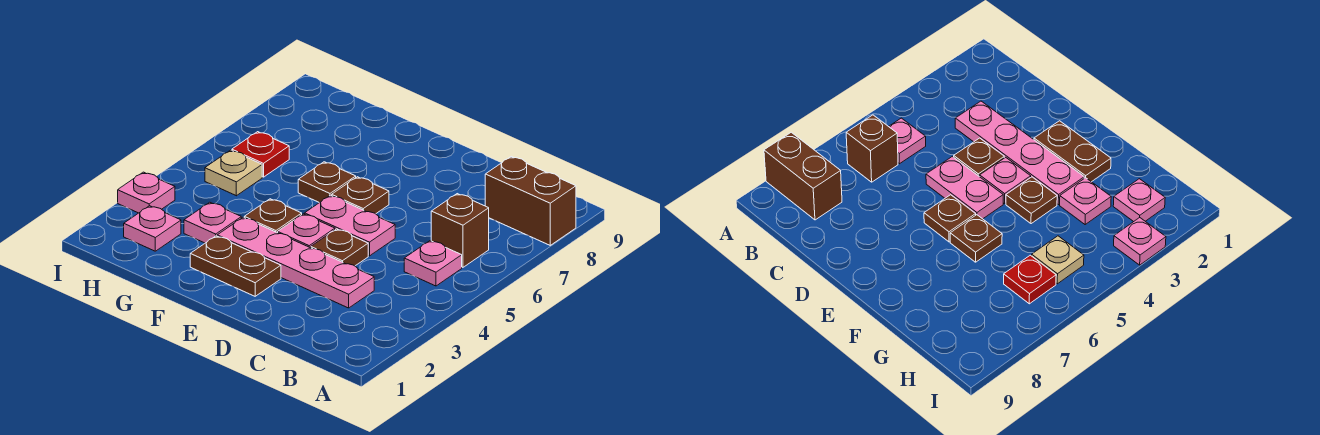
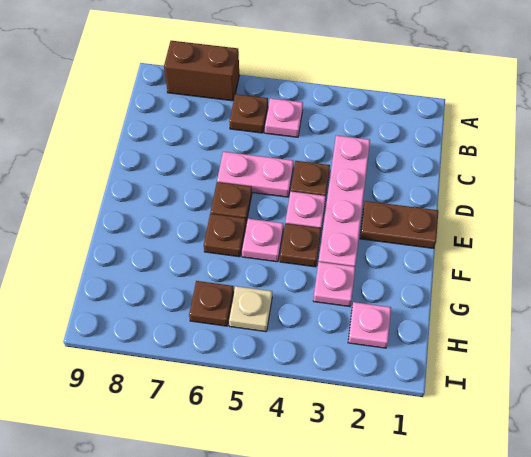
brown 1x2 brick [485,157,576,245] -> brown 1x2 brick turned to [164,41,239,101]
brown 1x1 brick [431,194,489,267] -> brown 1x1 plate [229,94,268,133]
pink 1x2 plate [305,195,395,256] -> pink 1x2 plate turned to [217,152,294,197]
brown 1x2 plate [190,236,281,296] -> brown 1x2 plate turned to [360,201,438,248]
red 1x1 plate [232,132,289,177] -> brown 1x1 plate [189,281,234,326]
pink 1x1 plate [118,172,175,213] -> pink 1x1 plate moved to [242,219,283,262]

